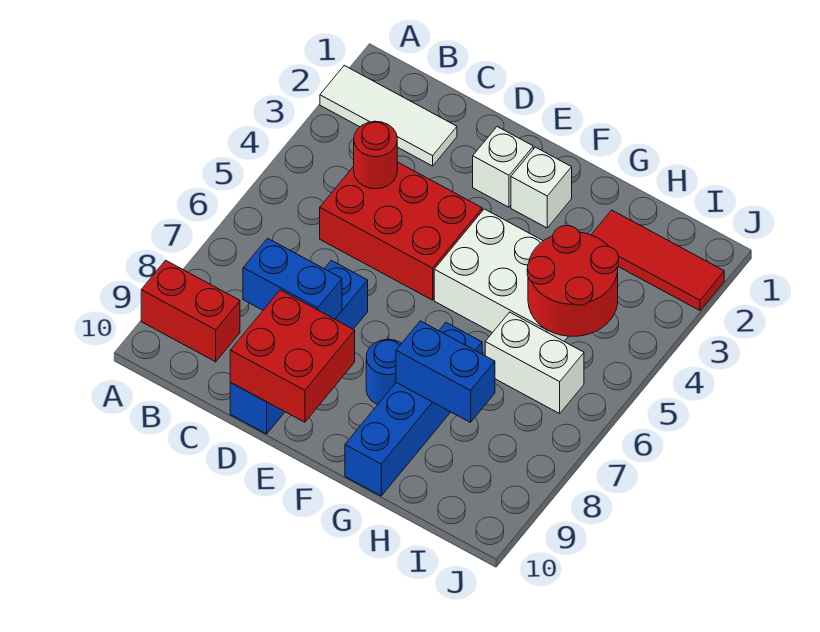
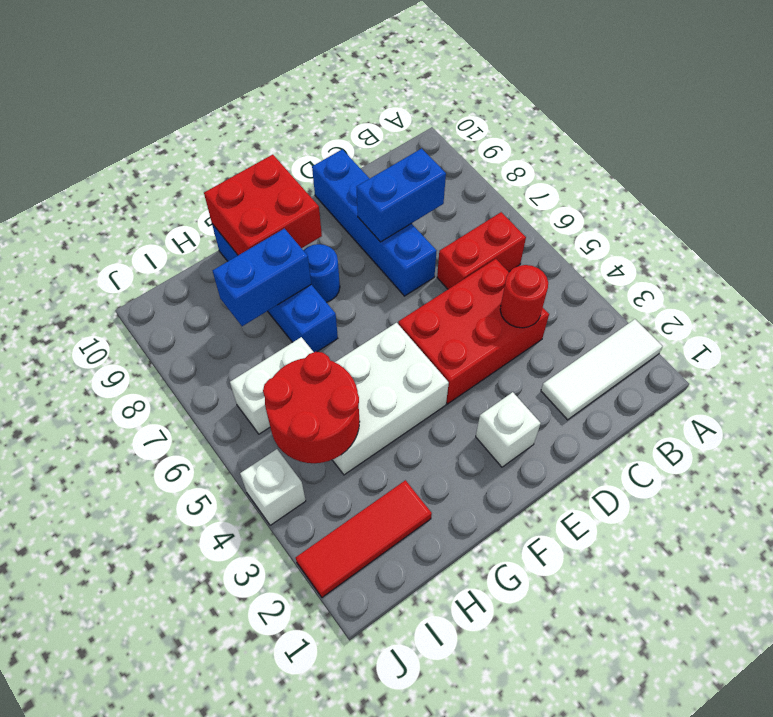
red 1x2 brick [141,260,240,362] -> red 1x2 brick moved to [437,212,526,289]
red 2x2 brick [230,290,355,422] -> red 2x2 brick moved to [204,155,322,255]
white 1x1 brick [511,147,572,228] -> white 1x1 brick moved to [240,449,306,525]

